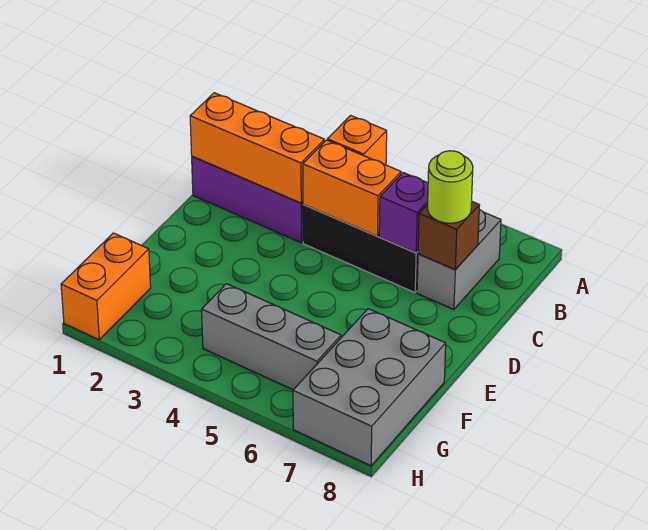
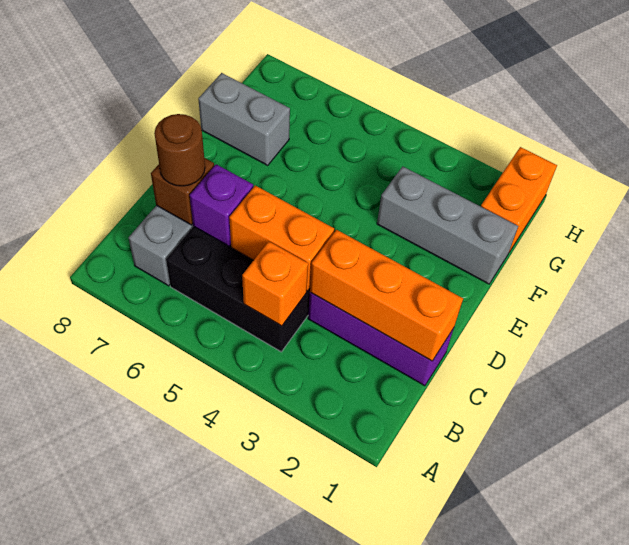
lime 1x1 round brick [427,151,473,223] -> brown 1x1 round brick [154,114,205,186]
grey 2x3 brick [293,309,446,466] -> grey 1x2 brick [198,73,290,165]
grey 1x3 brick [202,284,341,390] -> grey 1x3 brick moved to [377,166,518,284]

